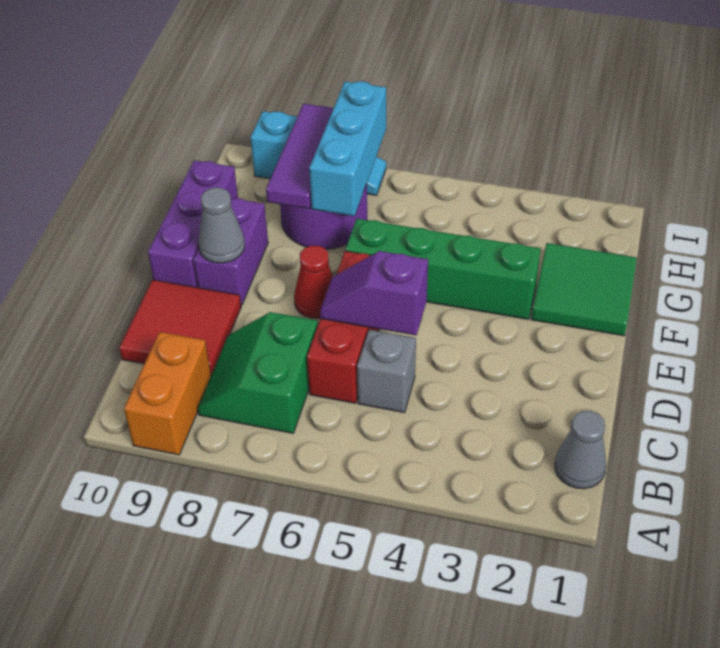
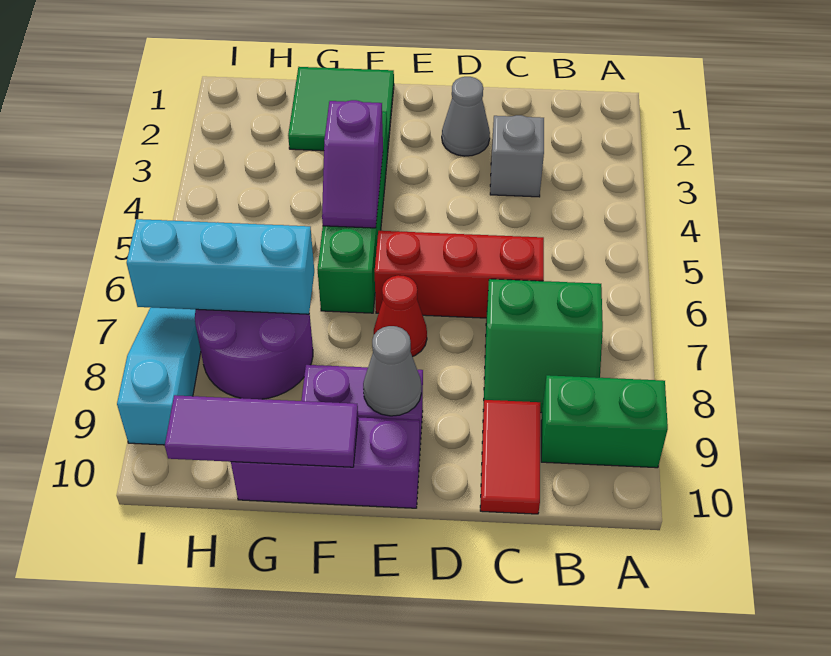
orange 1x2 brick [124,332,211,455] -> green 1x2 brick [541,375,668,468]
grey 1x1 cone [555,411,606,489] -> grey 1x1 cone moved to [442,77,490,156]
grey 1x1 brick [357,330,416,413] -> grey 1x1 brick moved to [490,115,544,197]
red 2x2 tile [119,280,241,375] -> red 1x2 tile [480,400,540,514]
purple 1x2 slope [320,251,428,335] -> purple 1x2 slope moved to [322,100,383,228]
purple 1x3 tile [266,104,334,209] -> purple 1x3 tile moved to [165,395,358,467]

